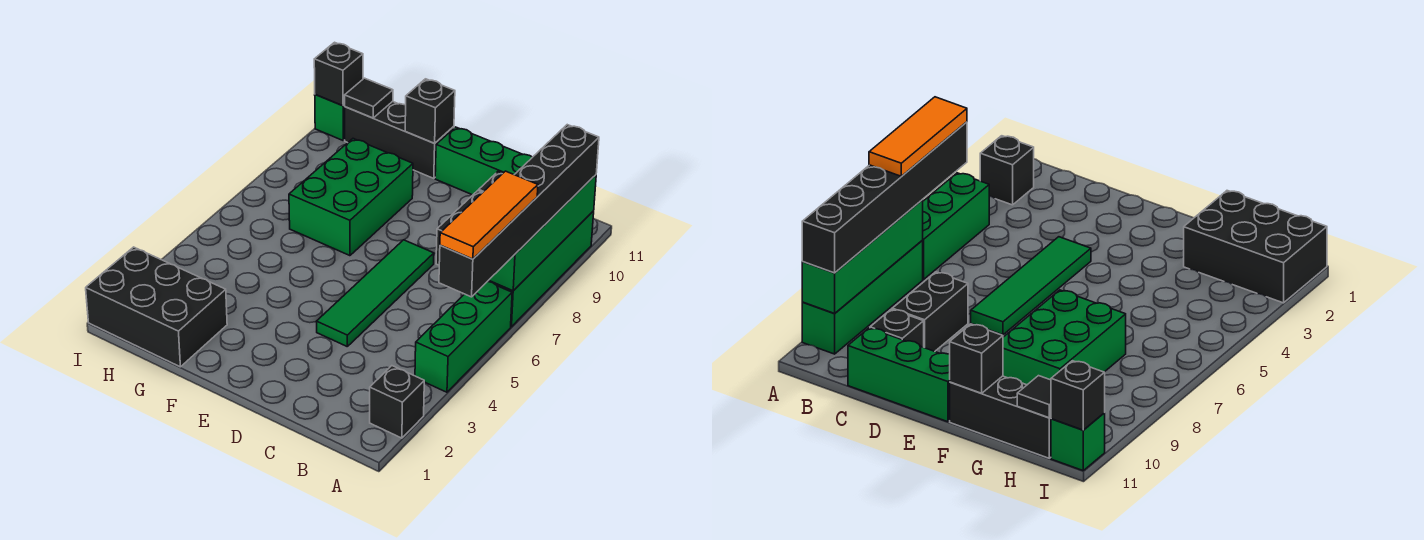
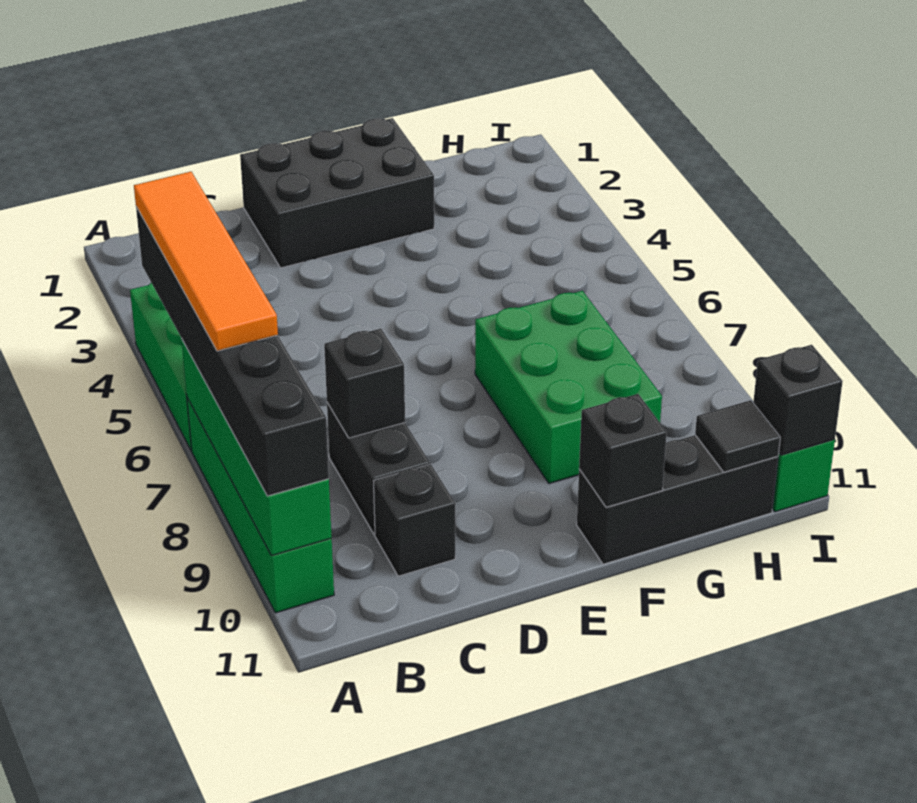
black 1x1 brick [370,366,424,438] -> black 1x1 brick moved to [324,329,405,438]
orange 1x3 tile [440,171,538,259] -> orange 1x4 tile [134,172,278,351]
green 1x3 brick [435,127,532,195] -> none
green 1x4 tile [316,240,434,346] -> none
black 2x3 brick [86,247,227,367] -> black 2x3 brick moved to [240,118,434,268]

